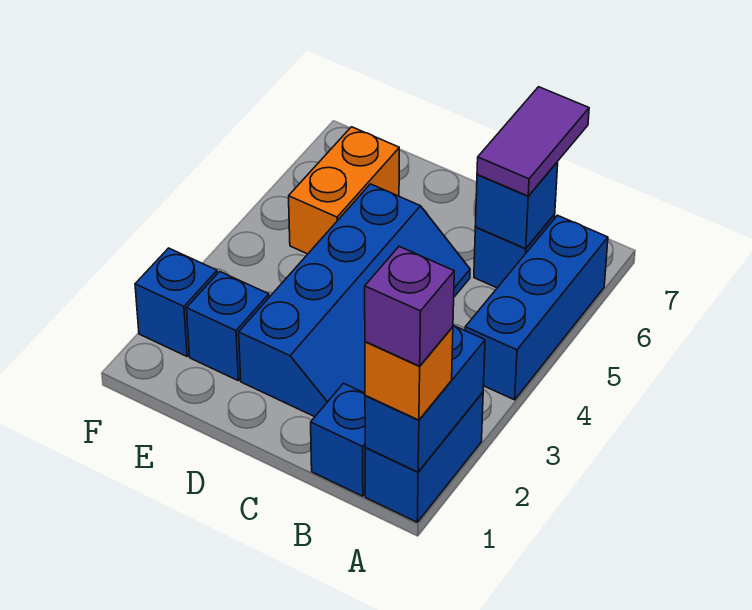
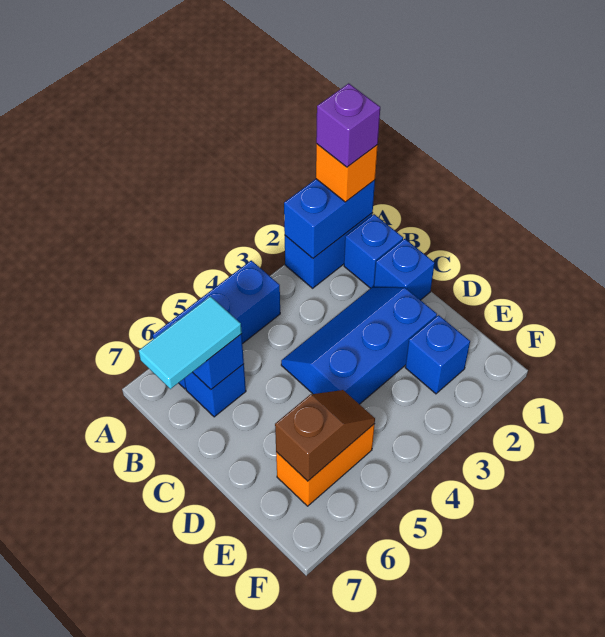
purple 1x2 tile [477,87,589,196] -> cyan 1x2 tile [139,296,242,389]
blue 2x4 slope [239,184,470,417] -> blue 2x3 slope [281,287,437,404]
none -> brown 1x2 slope [275,390,375,481]
blue 1x1 brick [135,248,217,356] -> blue 1x1 brick moved to [374,239,435,300]

